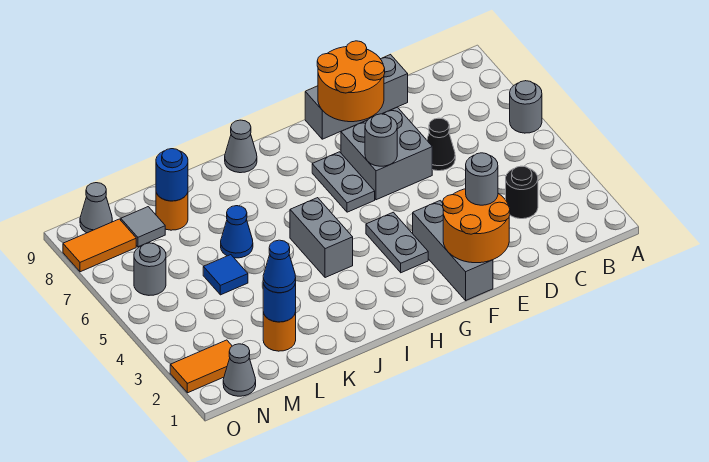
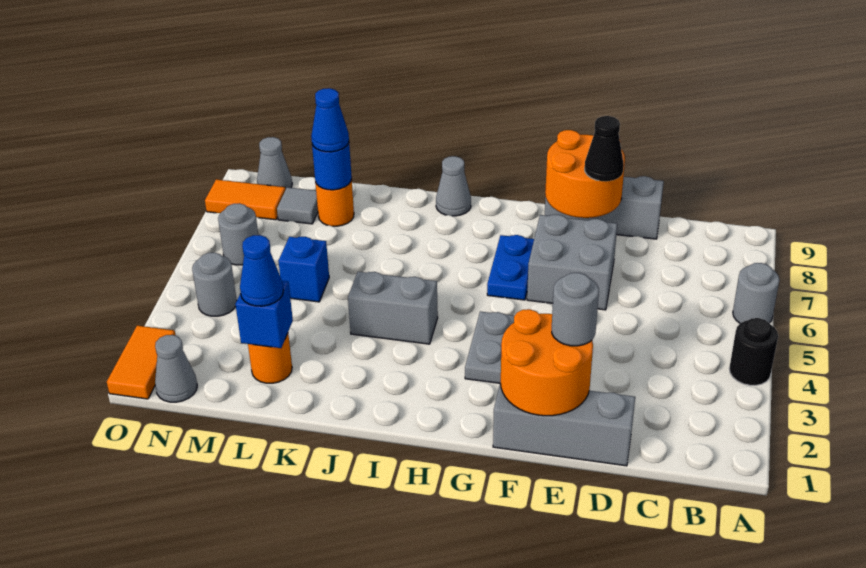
black 1x1 round brick [506,166,538,219] -> black 1x1 round brick moved to [729,318,778,385]
black 1x1 cone [427,118,455,171] -> black 1x1 cone moved to [585,116,624,181]
grey 1x3 brick [413,201,493,300] -> grey 1x3 brick turned to [493,382,635,466]
grey 1x1 round brick [365,114,397,166] -> grey 1x1 round brick moved to [192,253,237,316]
grey 1x2 plate [312,152,375,212] -> blue 1x2 plate [487,235,534,300]
grey 1x2 brick [290,198,353,278] -> grey 1x2 brick turned to [348,272,438,344]
blue 1x1 cone [221,206,253,258] -> blue 1x1 cone moved to [311,88,349,152]
blue 1x1 round brick [263,283,296,322] -> blue 1x1 brick [235,281,293,348]
blue 1x1 tile [203,255,248,295] -> blue 1x1 brick [278,237,329,302]
orange 1x2 tile [170,340,232,393] -> orange 1x2 tile turned to [107,326,176,399]

